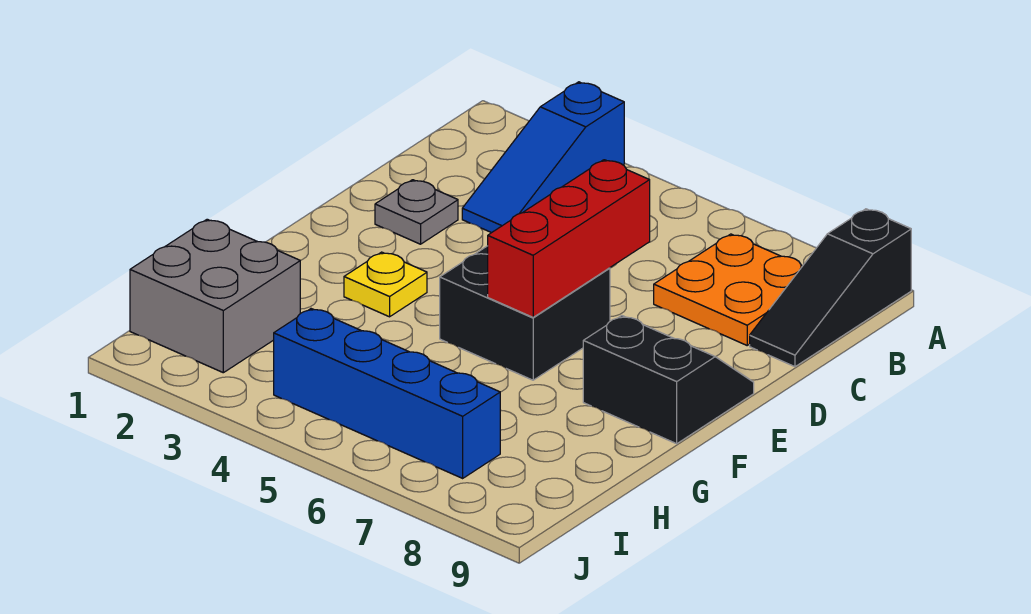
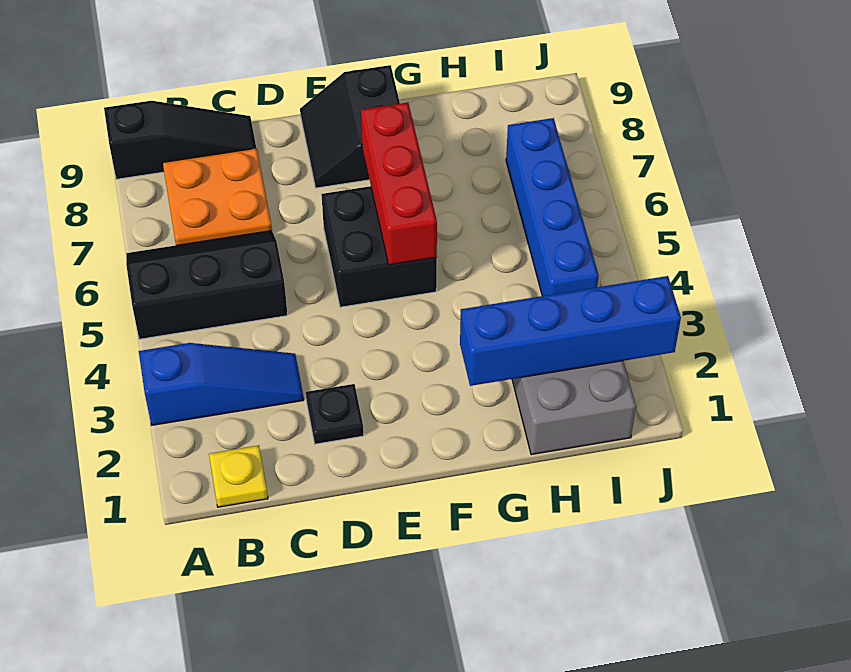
none -> black 2x3 slope [126,231,288,339]
grey 1x1 plate [375,180,458,244] -> black 1x1 plate [306,384,364,444]
red 1x3 brick [488,160,650,317] -> red 1x3 brick turned to [361,102,437,265]
yellow 1x1 plate [344,252,427,317] -> yellow 1x1 plate moved to [209,445,268,507]
none -> blue 1x4 brick [460,276,681,386]

